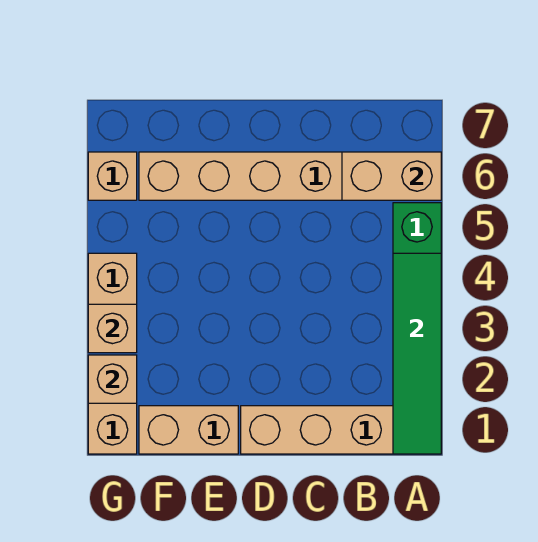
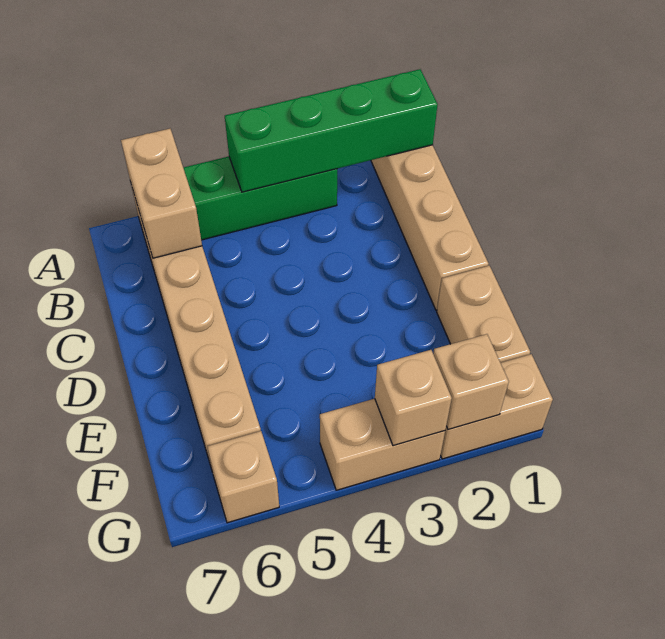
green 1x4 tile [393,253,441,454] -> green 1x4 brick [225,69,438,192]

